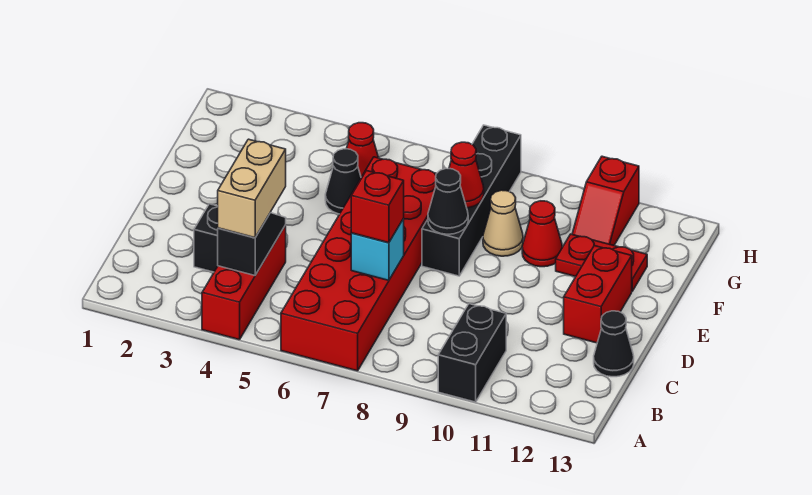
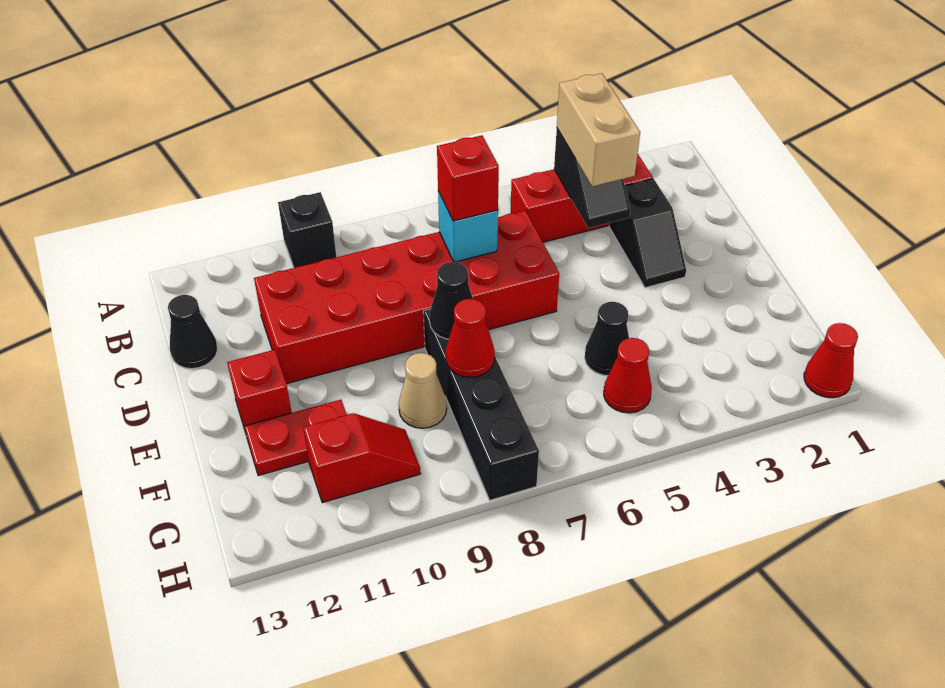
red 1x3 brick [202,225,286,340] -> red 1x3 brick turned to [510,154,653,242]
red 2x6 brick [281,157,437,371] -> red 2x6 brick turned to [254,210,559,384]
black 1x2 brick [438,304,506,402] -> black 1x1 brick [278,192,336,268]
red 1x2 brick [564,246,632,343] -> red 1x1 brick [227,350,292,430]
red 1x1 cone [522,201,562,267] -> red 1x1 cone moved to [804,323,858,398]
red 1x2 slope [572,156,639,245] -> red 1x2 slope turned to [303,413,421,503]

